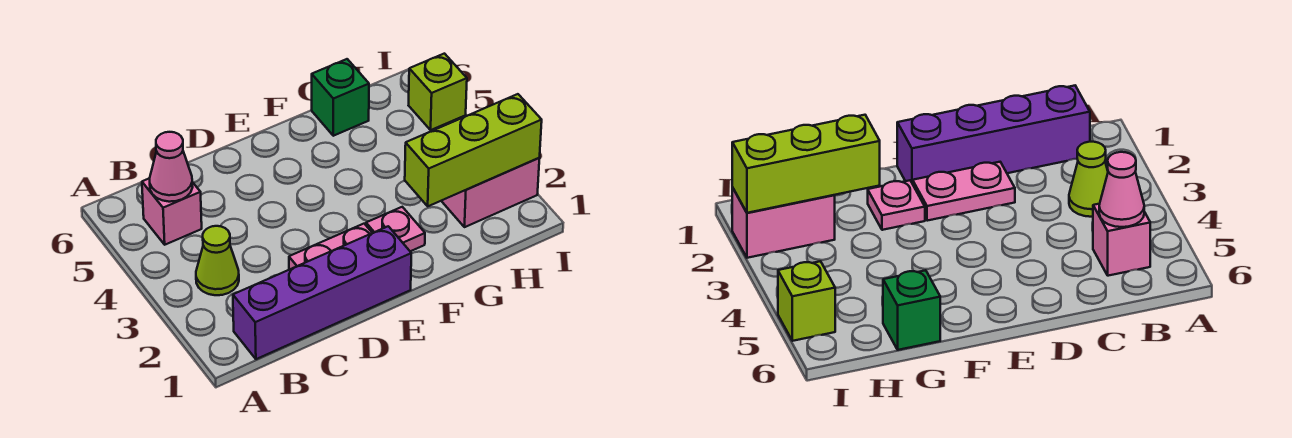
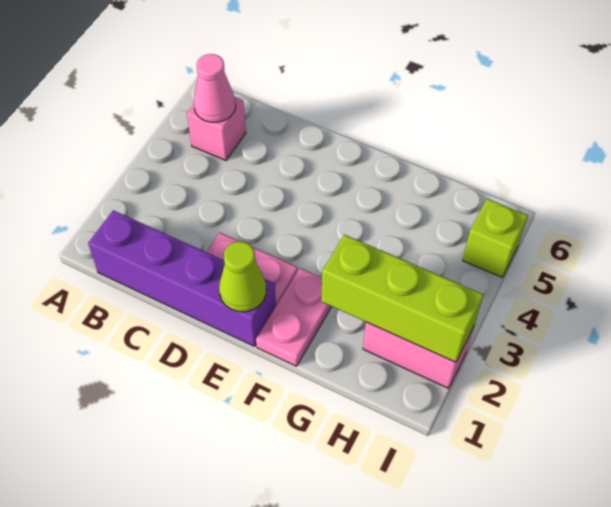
lime 1x1 cone [196,226,239,295] -> lime 1x1 cone moved to [219,241,266,312]
pink 1x1 plate [366,207,425,251] -> pink 1x2 plate [256,268,332,366]
green 1x1 brick [312,59,369,136] -> none

